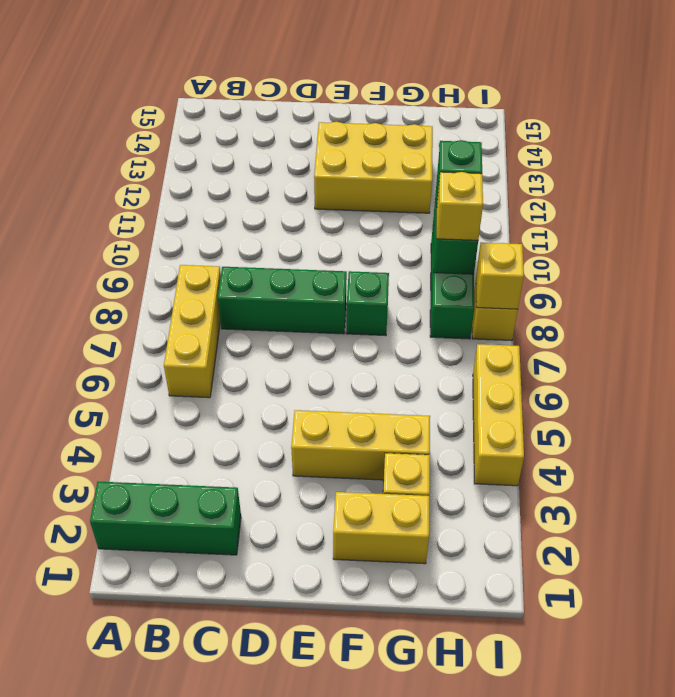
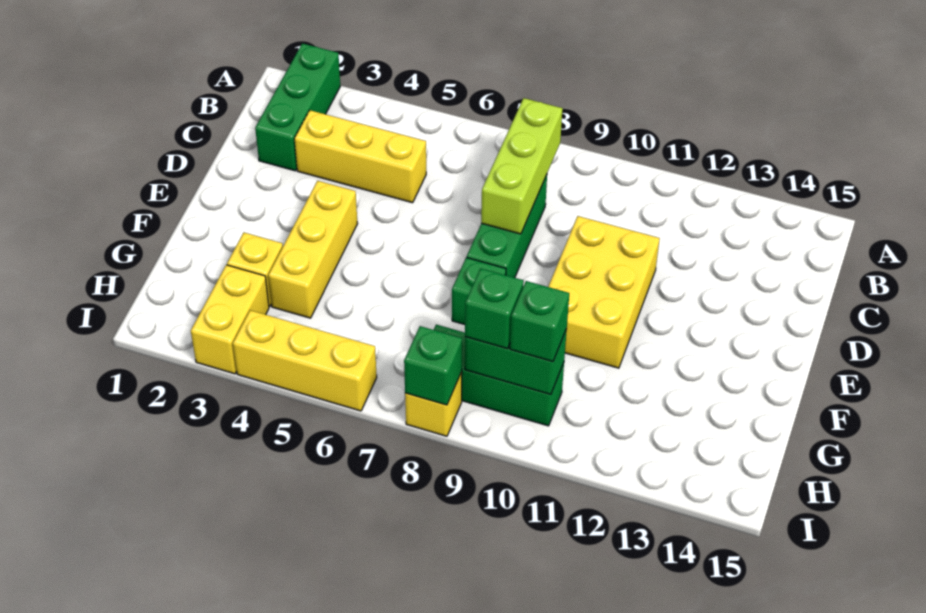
yellow 1x3 brick [164,265,221,398] -> yellow 1x3 brick moved to [294,110,426,203]
none -> lime 1x3 brick [481,98,563,234]
yellow 2x3 brick [314,122,433,213] -> yellow 2x3 brick moved to [548,216,660,368]
yellow 1x2 brick [333,492,429,564] -> yellow 1x2 brick moved to [191,265,269,374]
yellow 1x1 brick [437,172,483,240] -> green 1x1 brick [465,268,524,349]
yellow 1x1 brick [476,242,524,309] -> green 1x1 brick [404,326,462,405]

